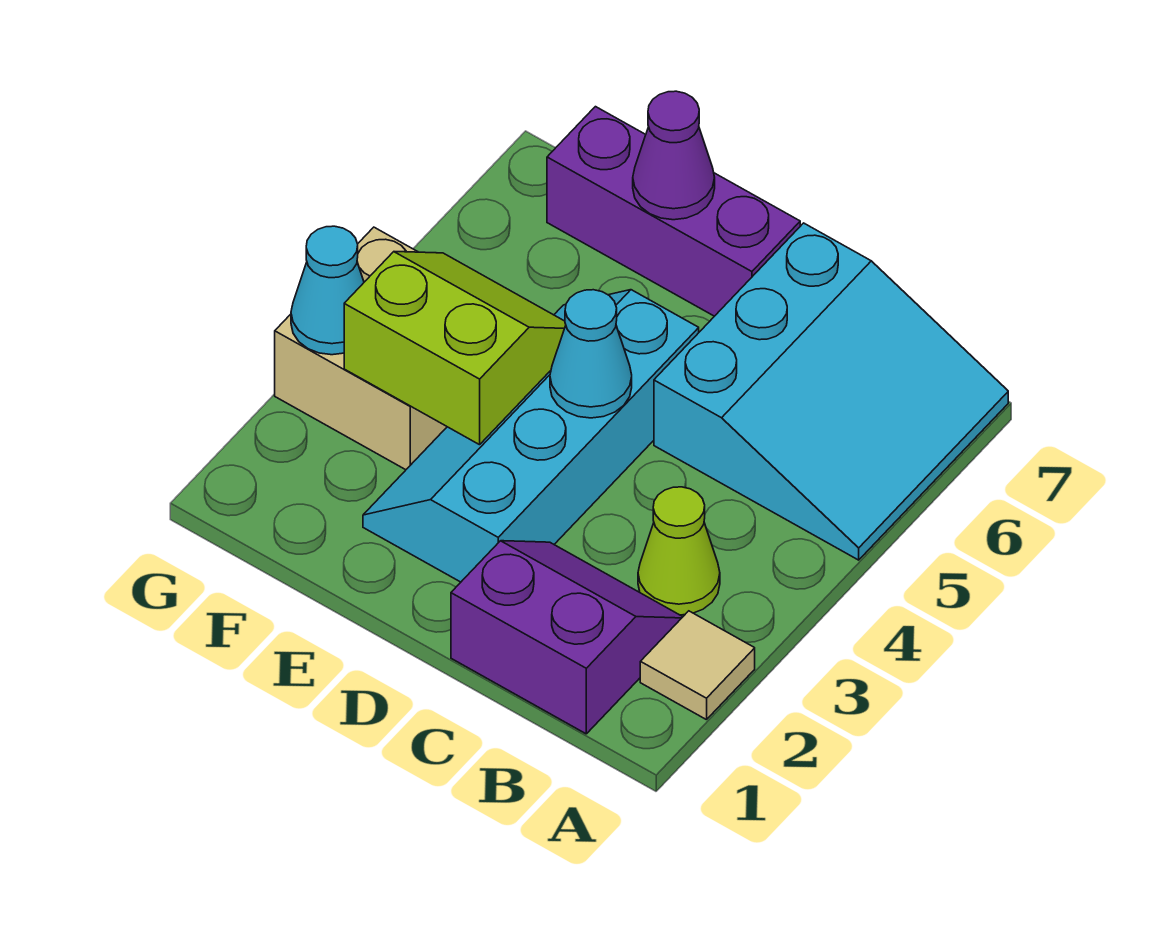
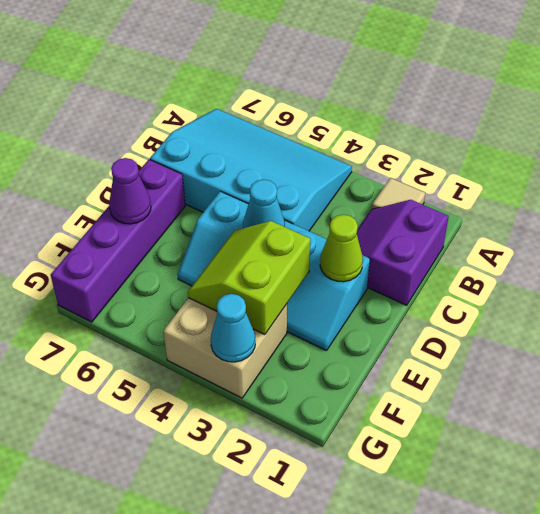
cyan 3x3 slope [654,223,1008,560] -> cyan 3x4 slope [150,109,352,231]
lime 1x1 cone [638,487,720,615] -> lime 1x1 cone moved to [320,215,363,282]
purple 1x3 brick [547,107,800,316] -> purple 1x4 brick [51,160,185,322]

